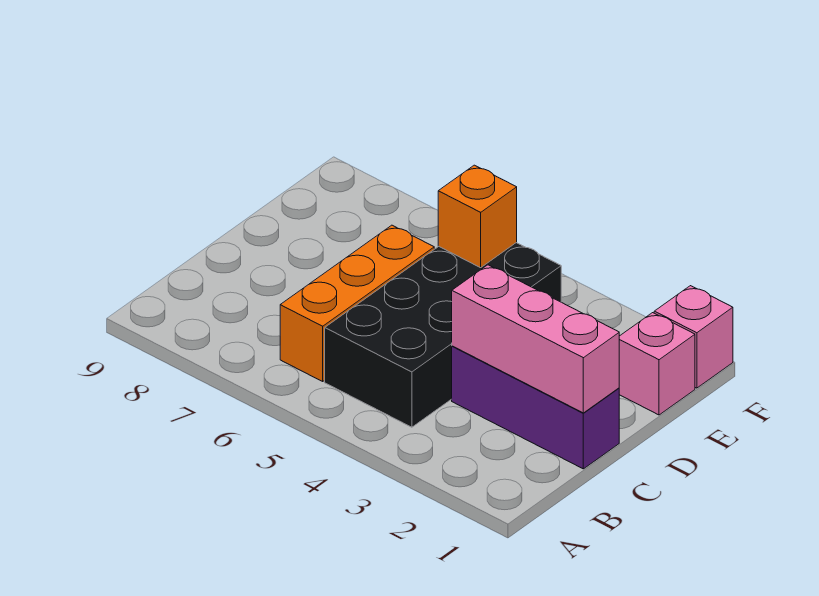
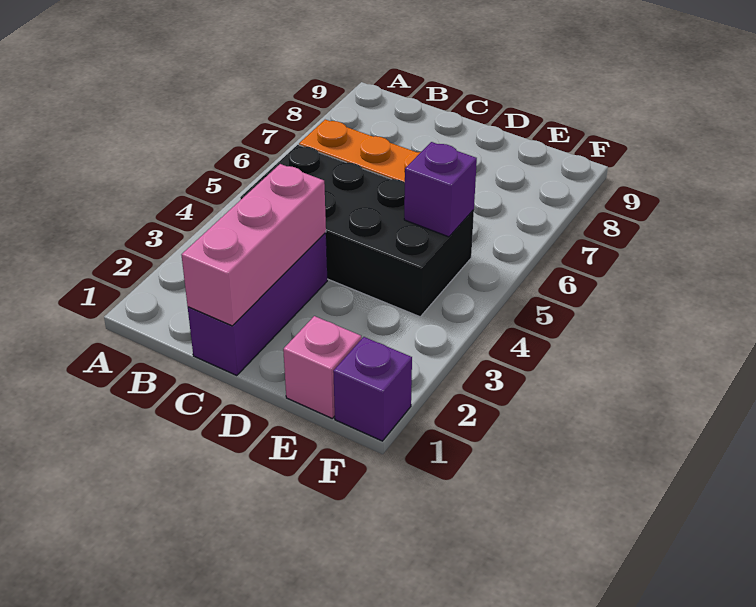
orange 1x1 brick [438,165,517,268] -> purple 1x1 brick [404,142,477,237]
pink 1x1 brick [654,286,733,388] -> purple 1x1 brick [333,337,412,441]

